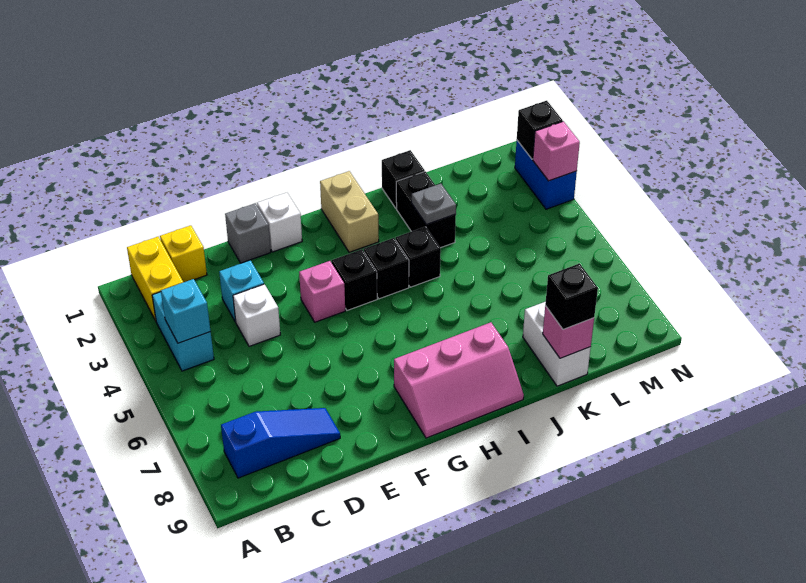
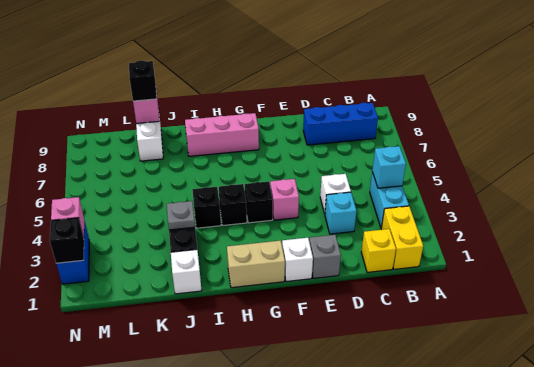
blue 1x3 slope [221,408,340,478] -> blue 1x3 brick [303,103,378,145]
tan 1x2 brick [320,171,379,252] -> tan 1x2 brick turned to [227,241,285,288]
black 1x1 brick [382,150,425,208] -> white 1x1 brick [171,250,202,294]

